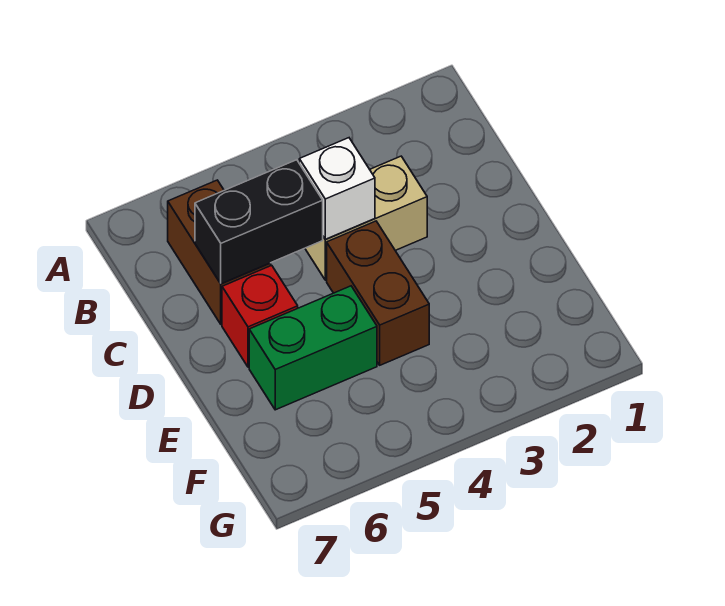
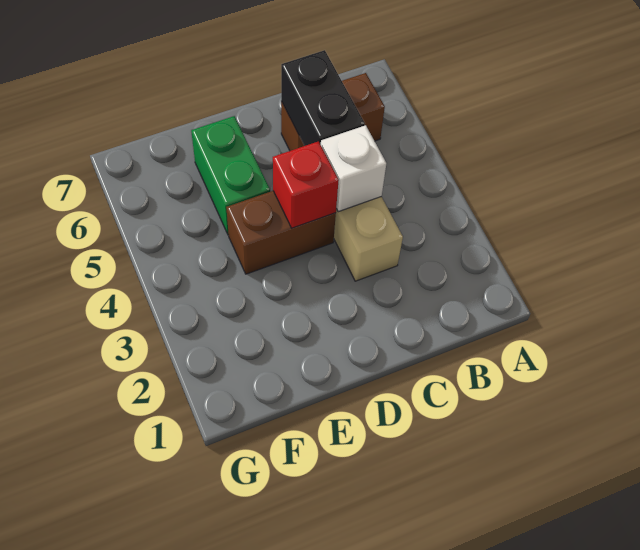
red 1x1 brick [222,265,298,367] -> red 1x1 brick moved to [273,141,339,228]

